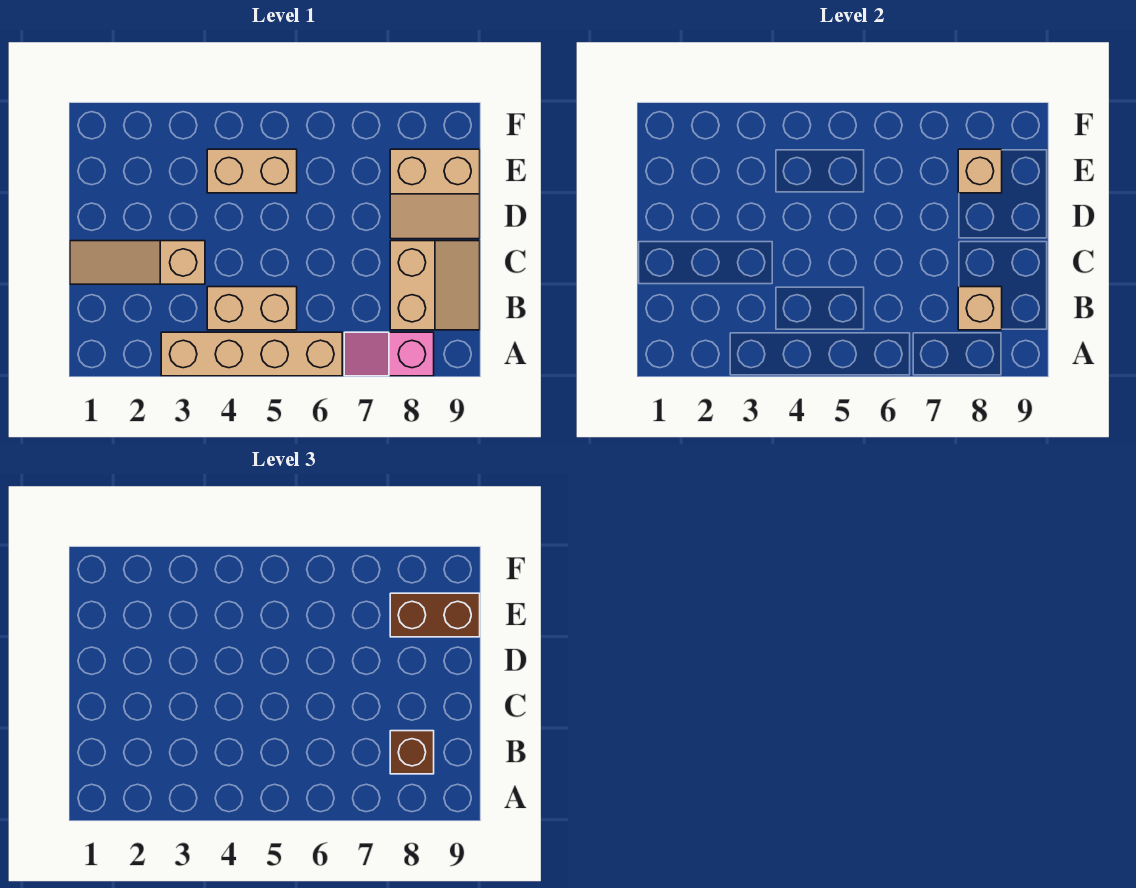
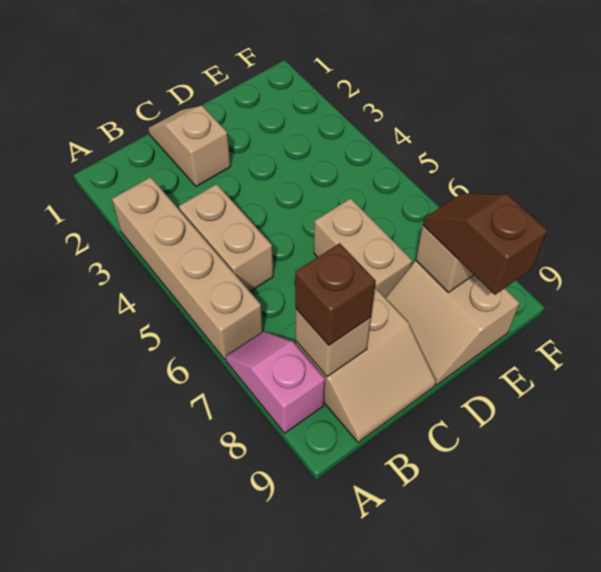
tan 1x3 slope [70,241,205,284] -> tan 1x2 slope [148,106,231,187]
tan 1x2 brick [207,149,297,193] -> tan 1x2 brick moved to [314,198,412,298]
brown 1x2 brick [390,593,480,637] -> brown 1x2 slope [423,193,547,295]

